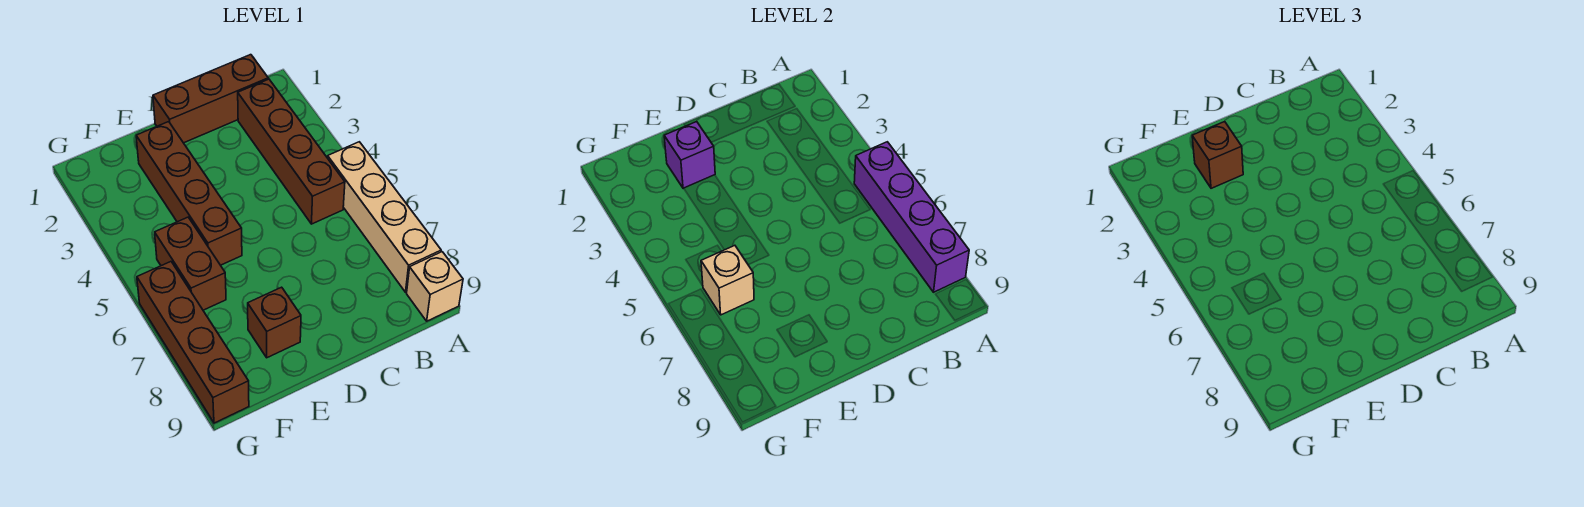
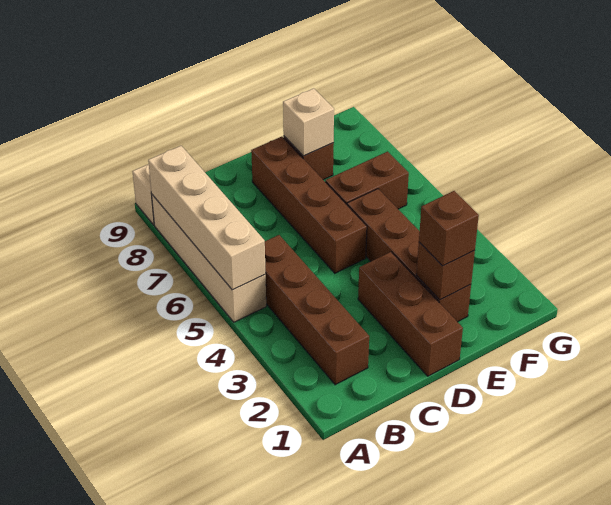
purple 1x4 brick [854,142,969,292] -> tan 1x4 brick [148,146,266,290]
brown 1x3 brick [153,55,268,143] -> brown 1x3 brick turned to [358,252,463,376]
purple 1x1 brick [664,122,715,188] -> brown 1x1 brick [416,242,475,300]
brown 1x2 brick [155,217,226,310] -> brown 1x2 brick turned to [325,152,409,209]
tan 1x1 brick [701,245,754,315] -> tan 1x1 brick moved to [283,88,334,156]
brown 1x4 brick [137,262,249,423] -> brown 1x4 brick moved to [251,137,367,273]

